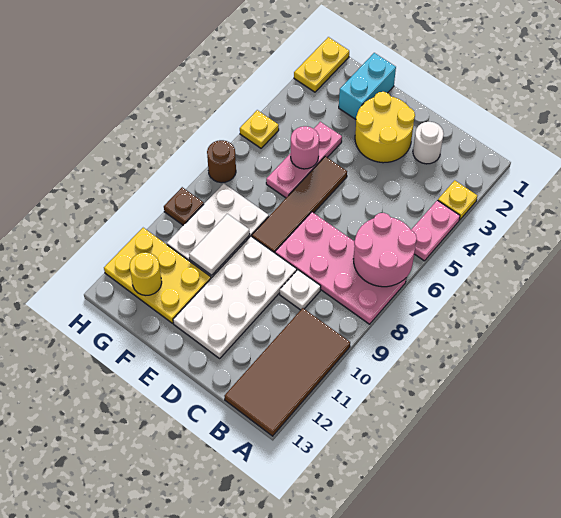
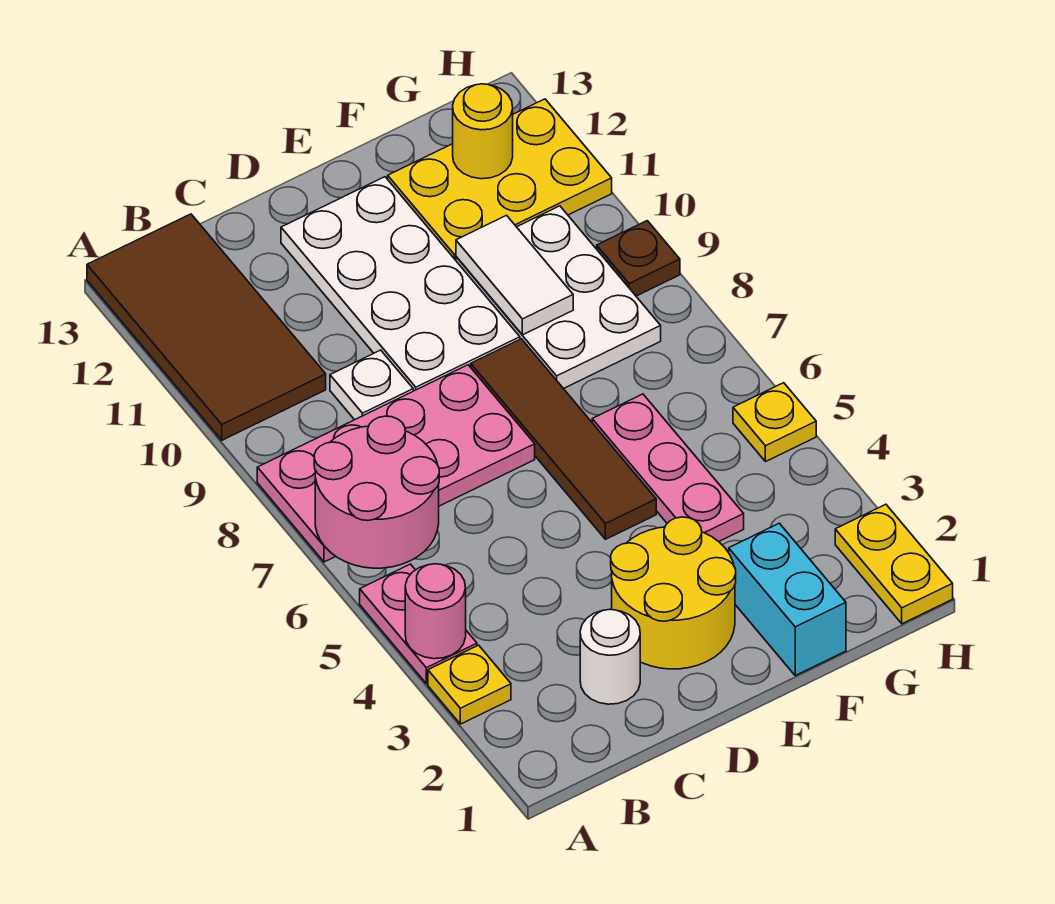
pink 1x1 round brick [291,126,319,169] -> pink 1x1 round brick moved to [405,564,466,659]
brown 1x1 round brick [207,140,236,183] -> none

